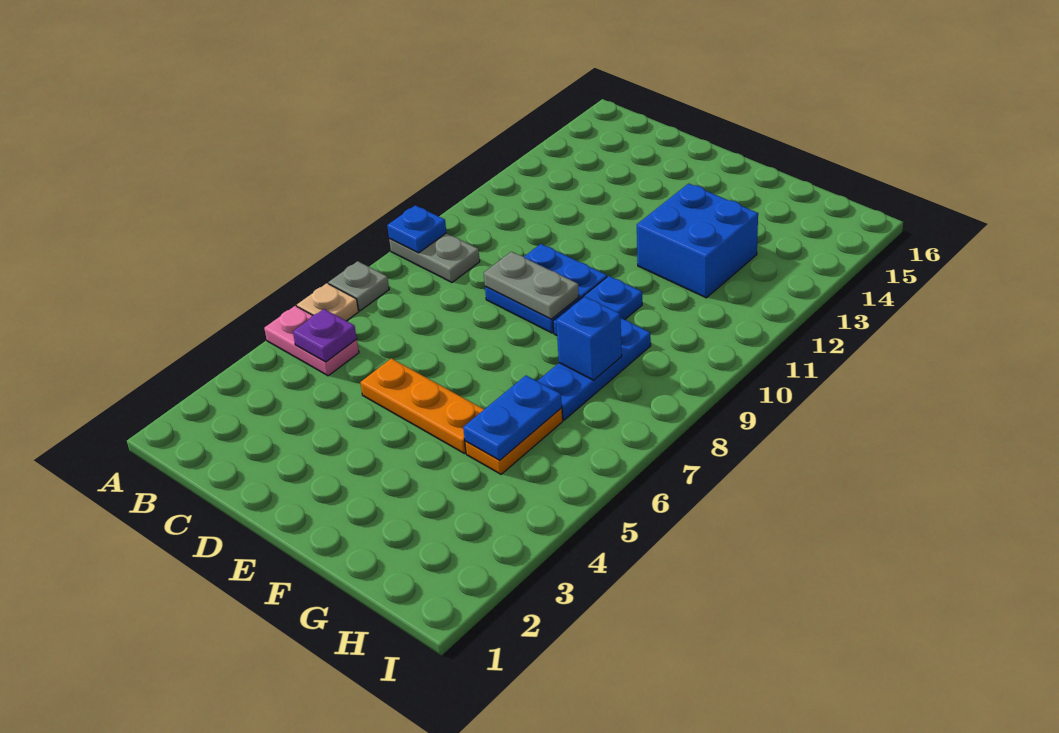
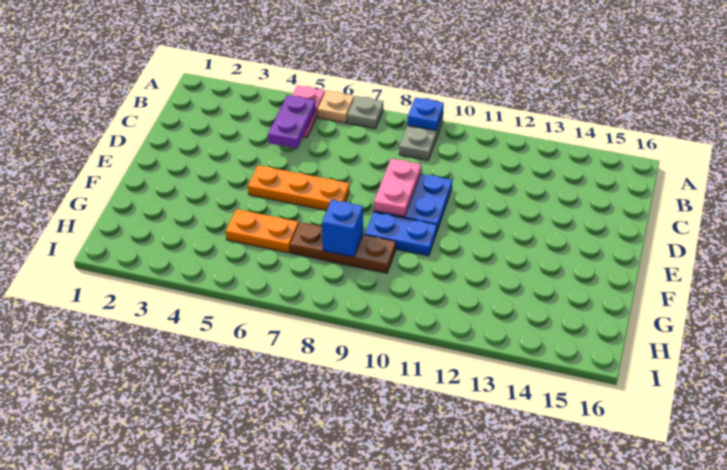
purple 1x1 plate [293,309,357,362] -> purple 1x2 plate [268,95,316,148]
orange 1x3 plate [360,358,484,454] -> orange 1x3 plate turned to [248,165,349,210]
grey 1x2 plate [484,252,579,319] -> pink 1x2 plate [374,159,421,217]
blue 2x2 brick [637,184,758,298] -> none
blue 1x2 plate [463,376,562,460] -> none
blue 1x3 plate [537,318,651,420] -> brown 1x3 plate [290,222,396,273]

